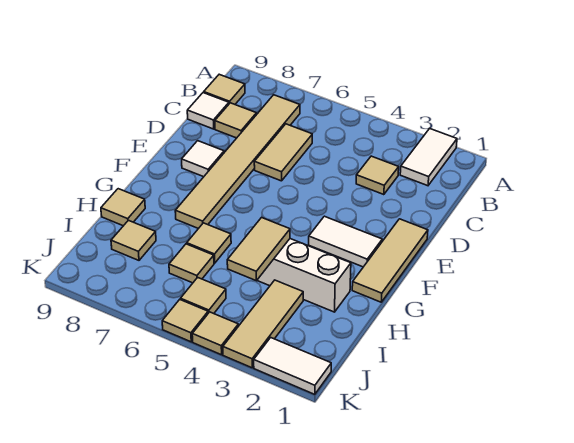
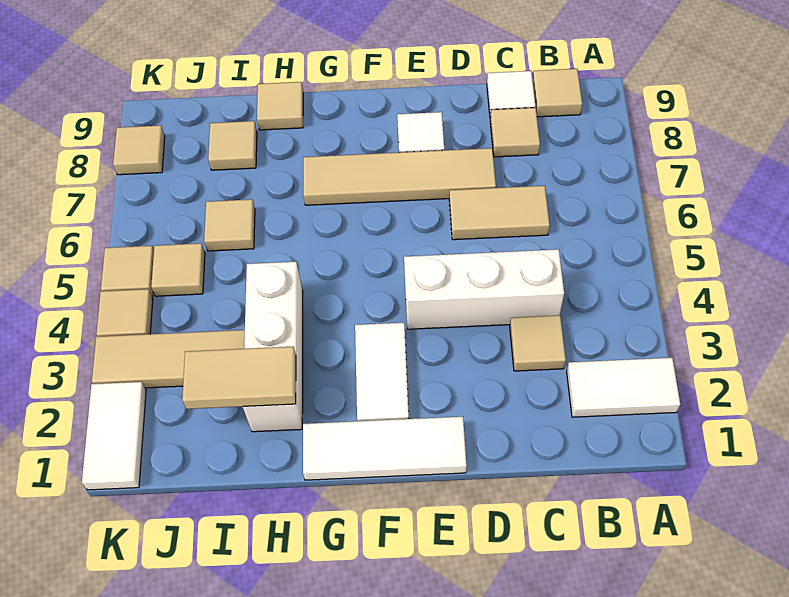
tan 1x6 tile [175,95,300,229] -> tan 1x4 tile [303,148,496,205]
none -> white 1x3 brick [404,249,564,329]
tan 1x3 tile [352,219,428,302] -> white 1x3 tile [303,417,467,480]
tan 1x2 tile [227,218,290,281] -> tan 1x2 tile moved to [182,347,296,409]
tan 1x1 tile [187,223,231,263] -> tan 1x1 tile moved to [113,125,165,175]

